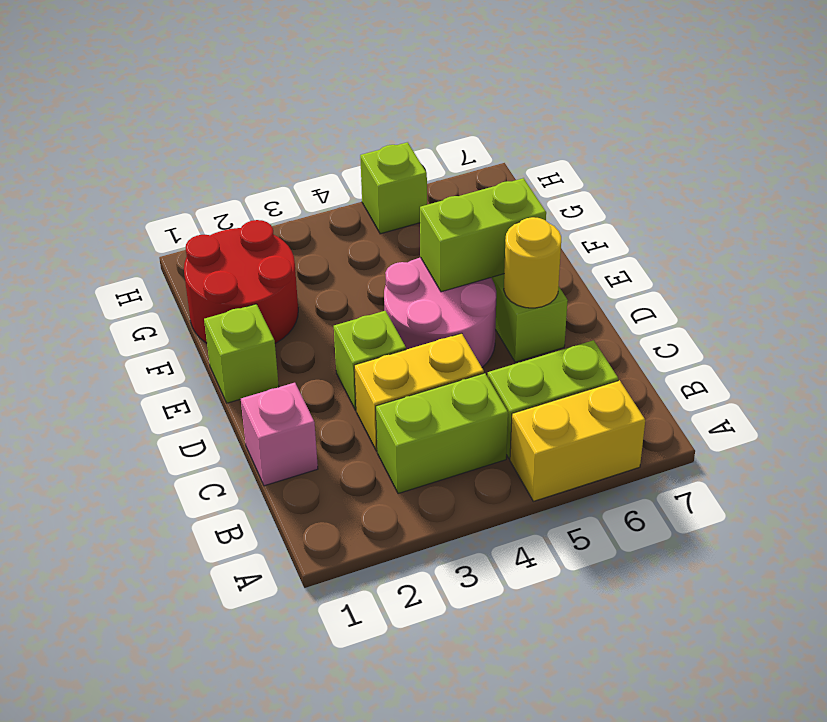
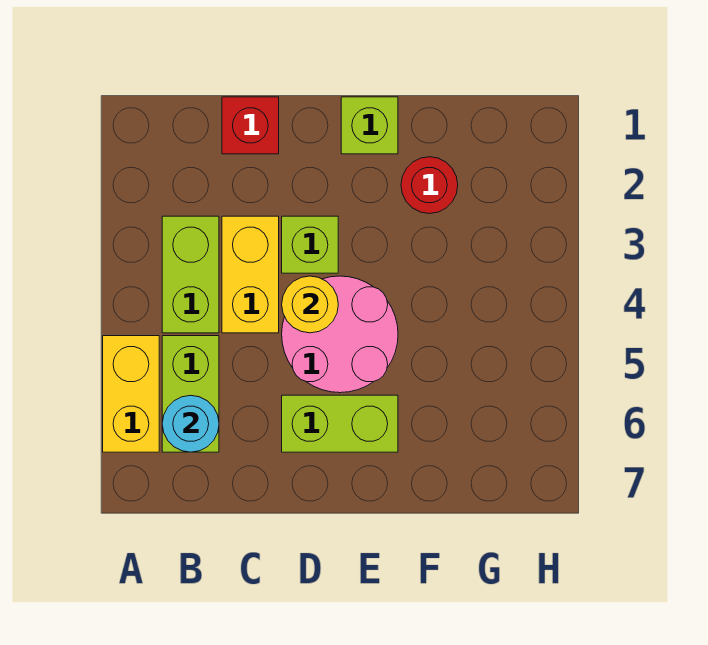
none -> cyan 1x1 round brick [162,395,219,452]
pink 1x1 brick [241,383,318,486] -> red 1x1 brick [222,97,279,154]
yellow 1x1 round brick [504,217,561,308] -> yellow 1x1 round brick moved to [282,276,338,333]
lime 1x2 brick [420,178,546,292] -> none
red 2x2 round brick [184,220,298,343] -> red 1x1 round brick [401,157,458,214]
lime 1x1 brick [360,142,427,234] -> none

